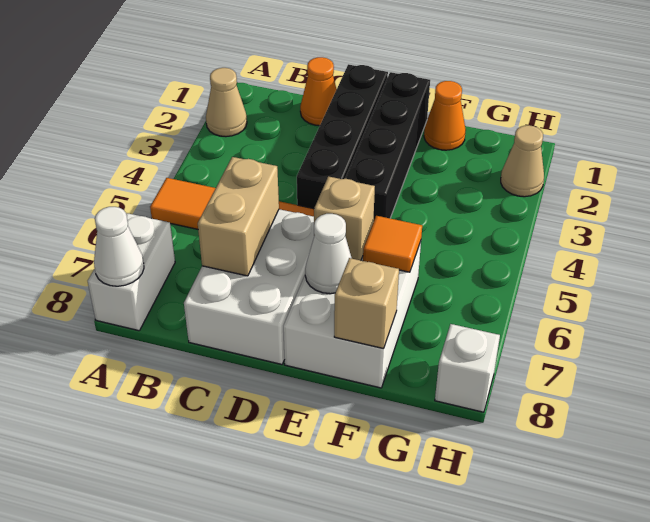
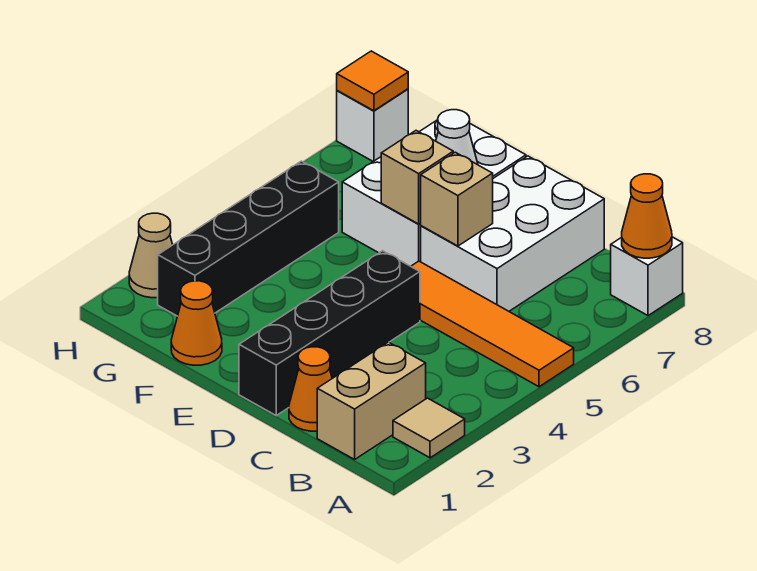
tan 1x1 cone [206,68,247,137] -> tan 1x1 tile [393,398,465,458]
white 1x2 brick [88,213,175,331] -> white 1x1 brick [611,237,683,316]
white 1x1 cone [94,207,144,286] -> orange 1x1 cone [622,174,672,258]
tan 1x2 brick [198,157,279,276] -> tan 1x2 brick moved to [317,342,426,459]
black 1x4 brick [345,72,430,222] -> black 1x4 brick moved to [158,161,339,316]
orange 1x1 tile [363,216,422,272] -> orange 1x1 tile moved to [337,51,408,111]
tan 1x1 brick [334,258,399,349] -> tan 1x1 brick moved to [421,152,493,246]

